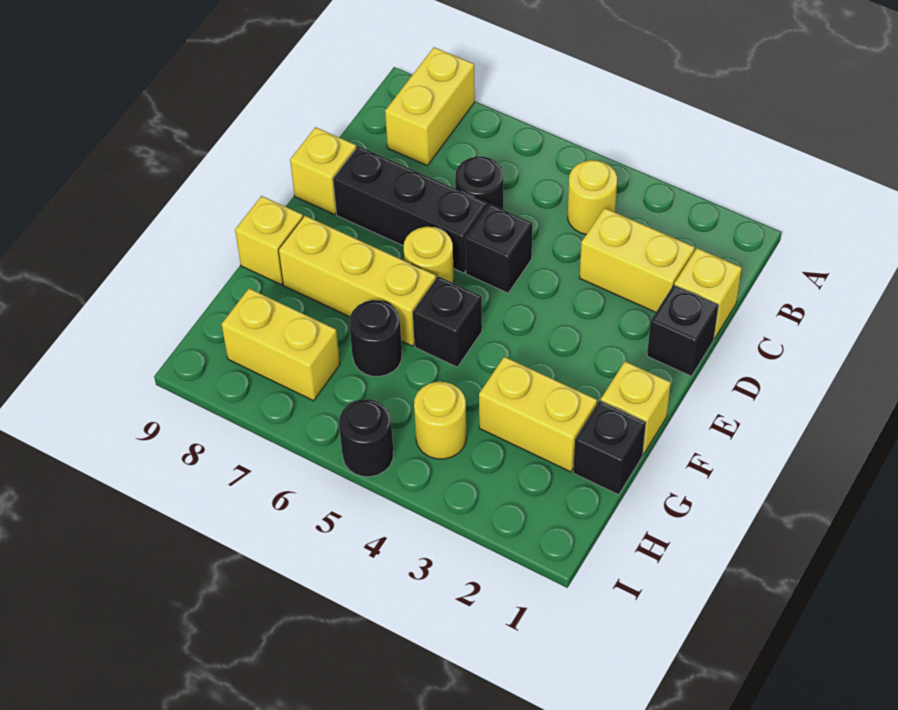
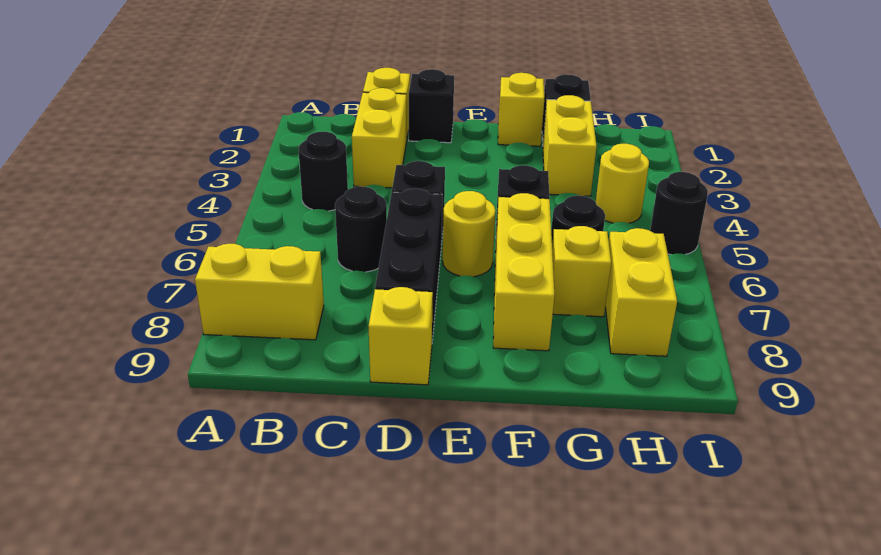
yellow 1x1 round brick [568,160,617,234] -> black 1x1 round brick [299,132,348,211]
yellow 1x1 brick [235,196,303,285] -> yellow 1x1 brick moved to [552,226,611,317]

